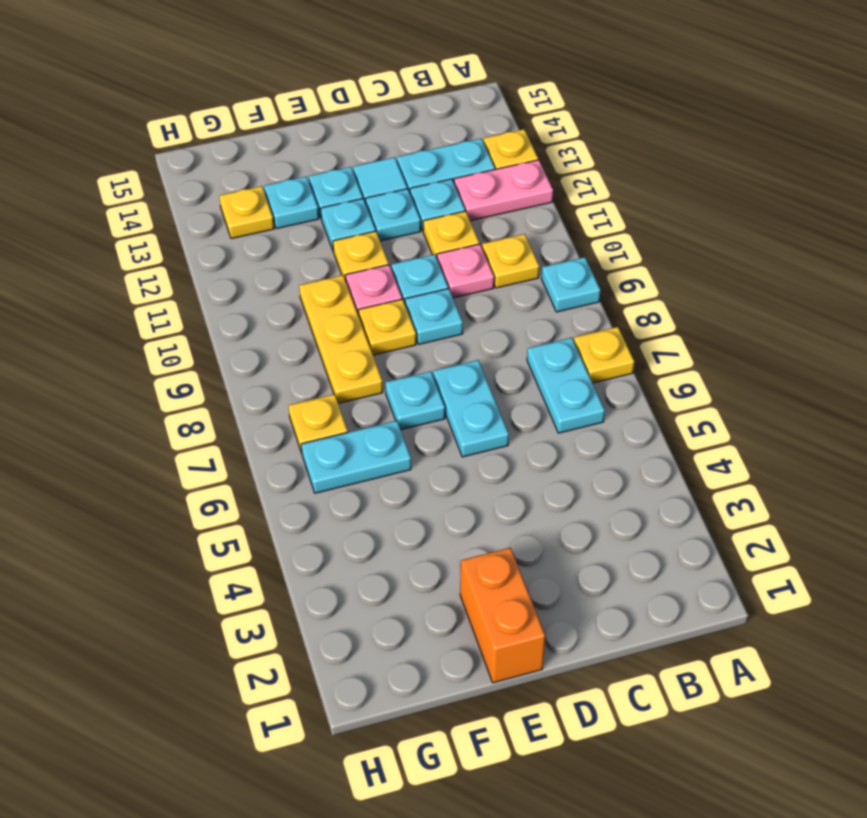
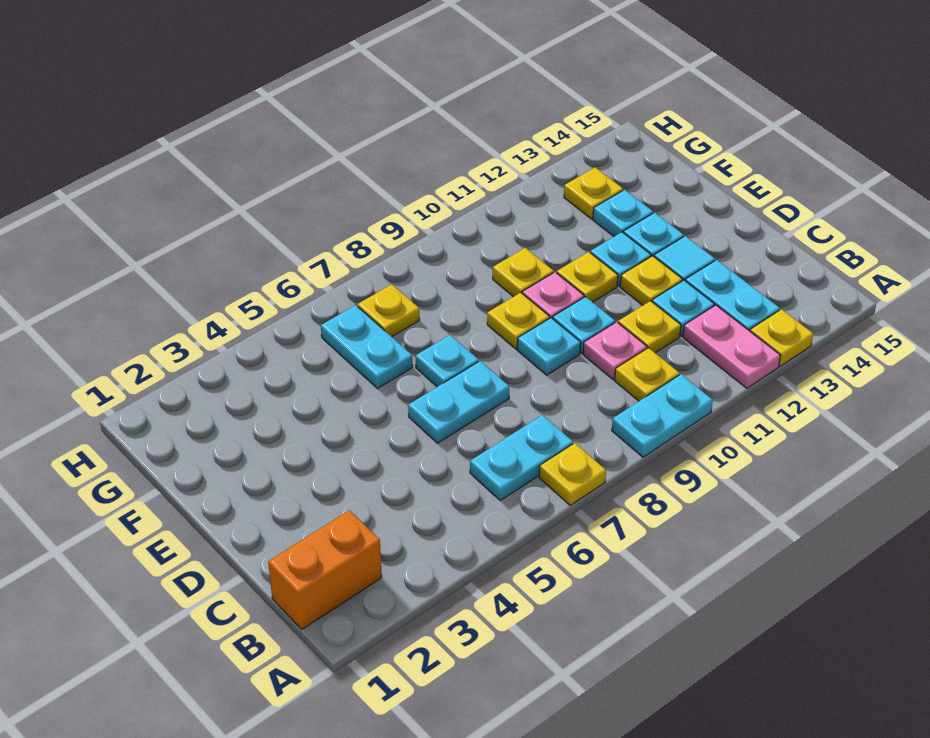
cyan 1x1 plate [542,257,600,312] -> cyan 1x2 plate [612,374,713,457]
cyan 1x1 plate [366,189,421,241] -> yellow 1x1 plate [620,256,682,305]
orange 1x2 brick [460,548,545,683] -> orange 1x2 brick moved to [268,510,382,629]
yellow 1x3 plate [299,275,383,403] -> yellow 1x1 plate [493,248,554,297]

